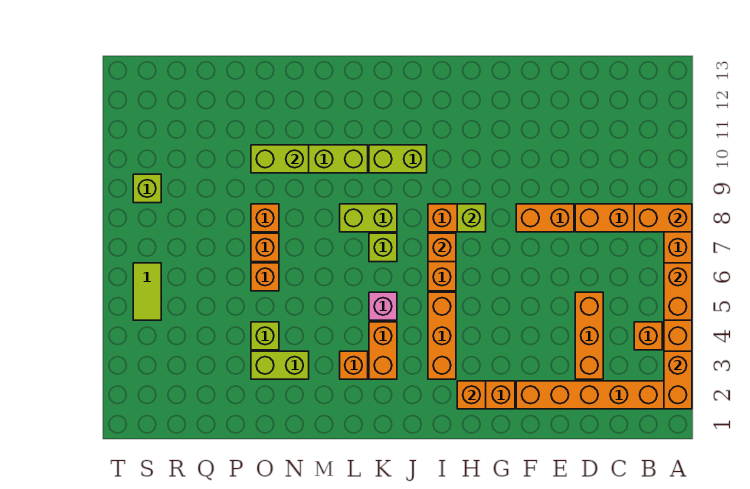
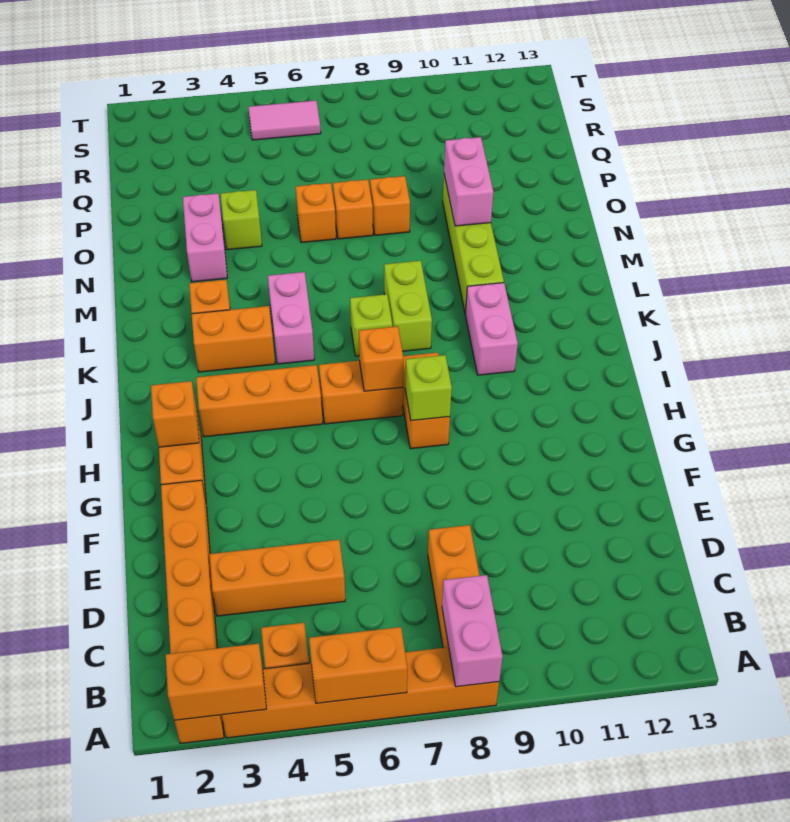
orange 1x2 brick [634,204,692,232] -> pink 1x2 brick [442,575,503,687]
orange 1x2 brick [516,204,574,232] -> none
lime 1x2 brick [369,145,427,173] -> pink 1x2 brick [465,283,518,375]
pink 1x1 brick [369,292,397,320] -> pink 1x2 brick [268,272,314,364]
lime 1x2 brick [251,351,309,379] -> pink 1x2 brick [183,194,227,282]
lime 1x2 brick [251,145,309,173] -> pink 1x2 brick [444,137,493,226]
lime 1x2 tile [133,263,161,320] -> pink 1x2 tile [248,101,321,140]
lime 1x1 brick [133,174,161,203] -> none

